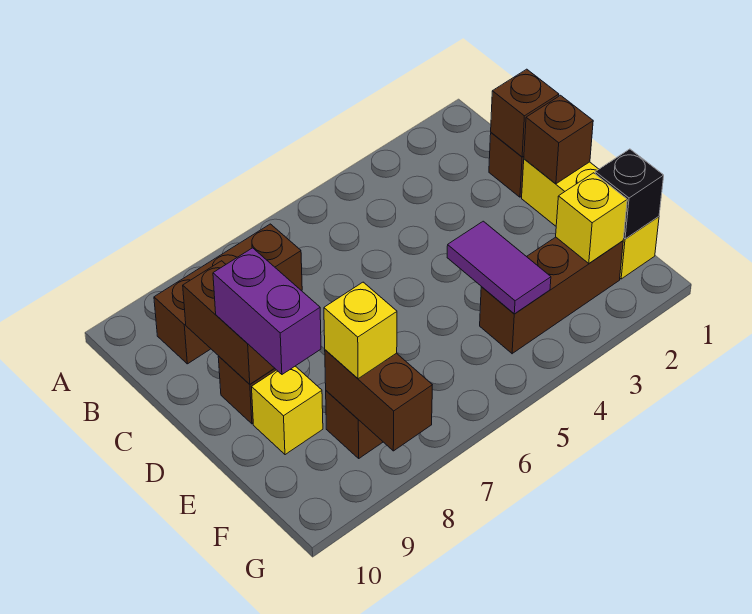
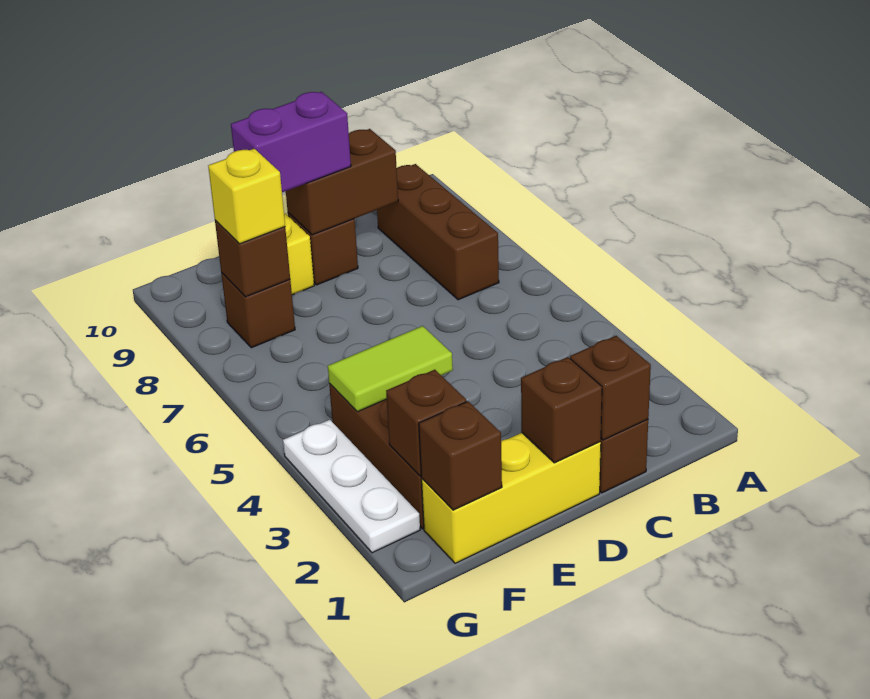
purple 1x2 tile [447,221,551,314] -> lime 1x2 tile [328,326,453,412]
black 1x1 brick [595,149,664,239] -> brown 1x1 brick [419,401,502,510]
yellow 1x1 brick [556,173,627,263] -> brown 1x1 brick [386,370,467,476]
brown 1x2 brick [325,350,432,451] -> brown 1x1 brick [215,220,290,297]
none -> white 1x3 plate [283,420,420,553]

